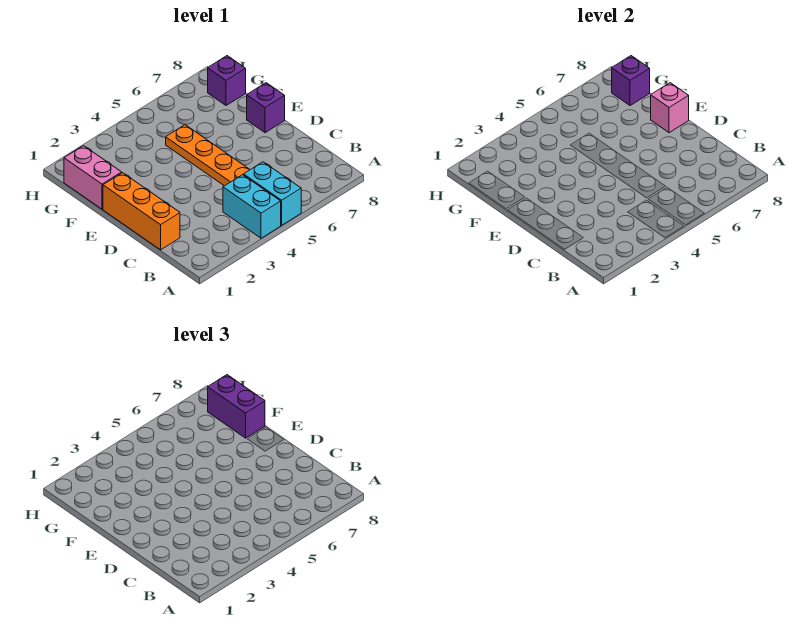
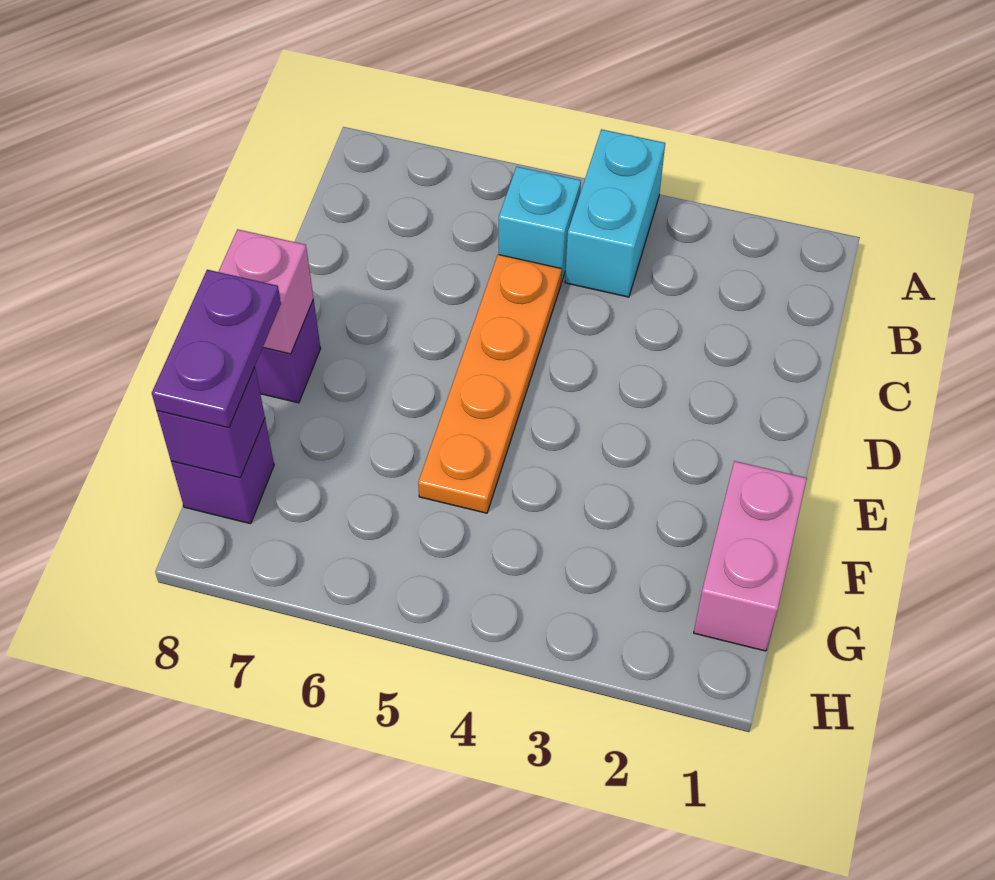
cyan 1x2 brick [244,162,301,225] -> cyan 1x1 brick [499,167,581,282]
orange 1x3 brick [103,173,180,250] -> none
purple 1x2 brick [208,375,265,438] -> purple 1x2 plate [152,270,281,428]

